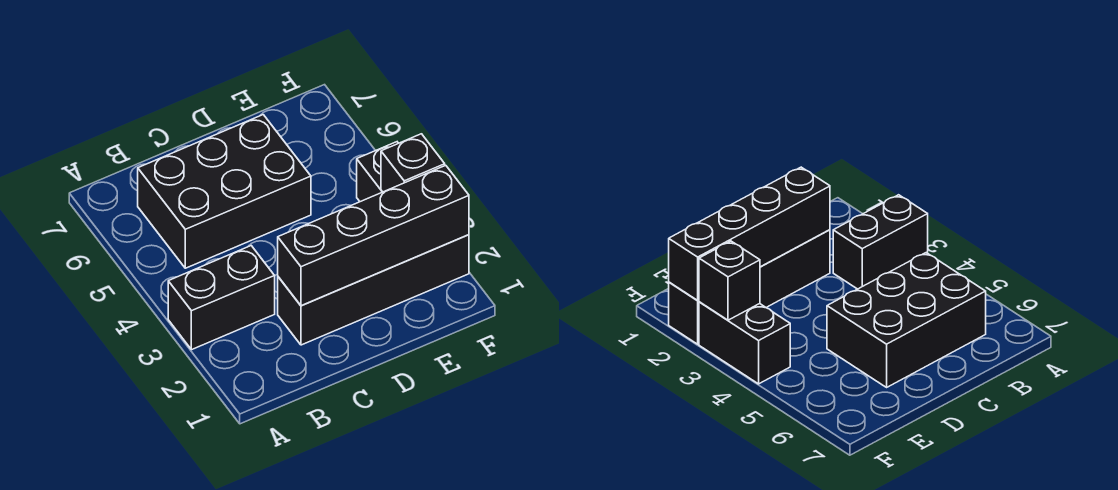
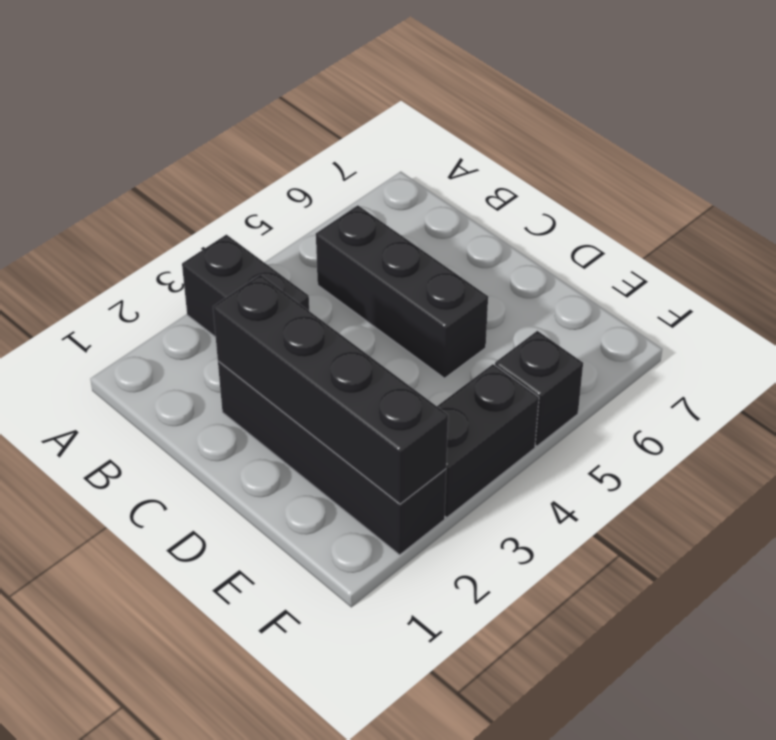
black 2x3 brick [138,115,311,268] -> black 1x3 brick [316,205,488,378]
black 1x1 brick [381,134,445,192] -> black 1x1 brick moved to [495,331,583,446]

